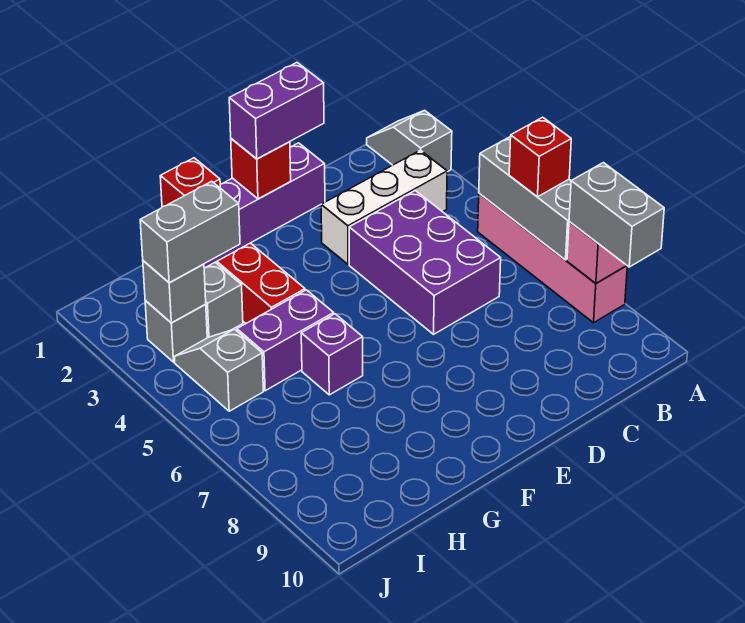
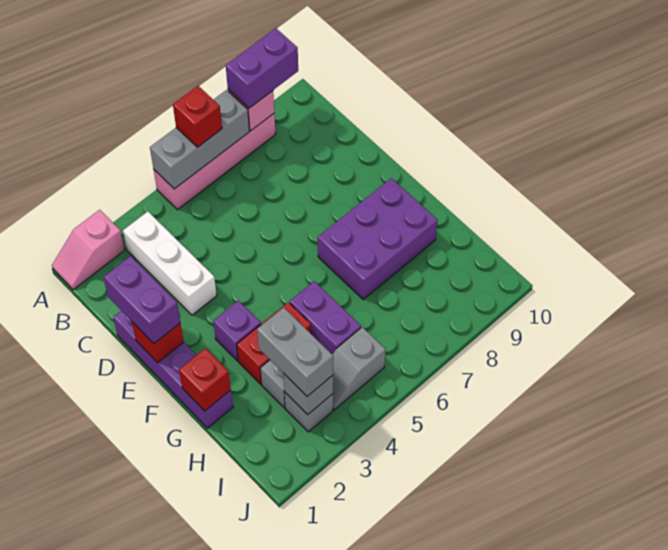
grey 1x2 slope [367,110,452,172] -> pink 1x2 slope [52,210,125,290]
grey 1x2 brick [569,163,664,267] -> purple 1x2 brick [226,28,298,108]
purple 2x3 brick [349,191,501,334] -> purple 2x3 brick moved to [318,178,438,299]
purple 1x1 brick [301,314,363,395] -> purple 1x1 brick moved to [213,301,261,361]

